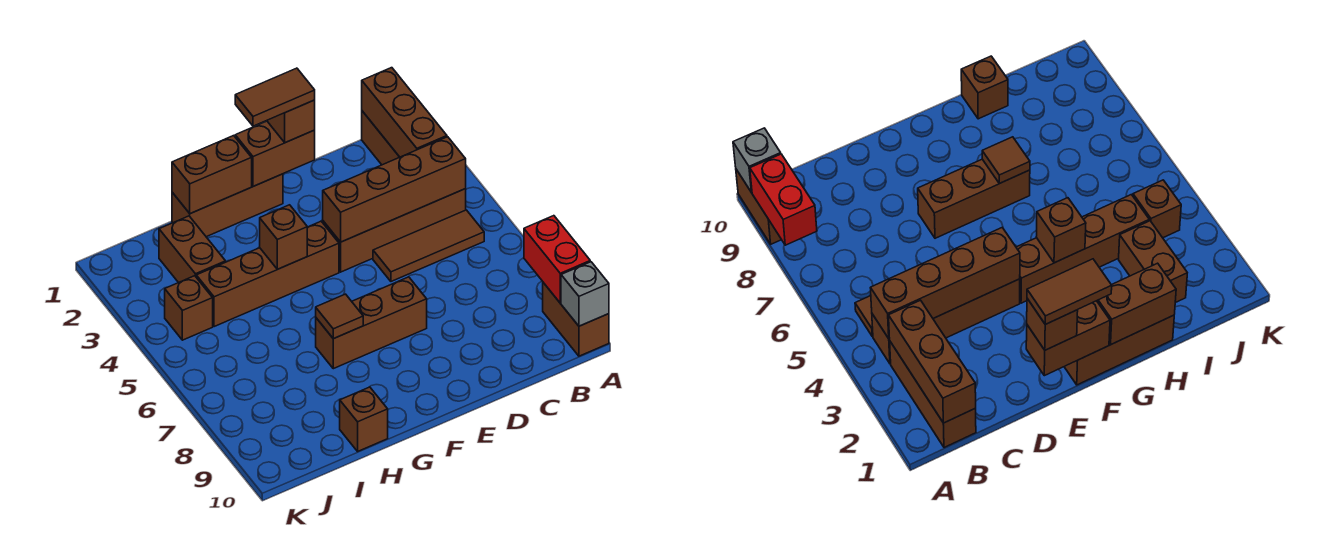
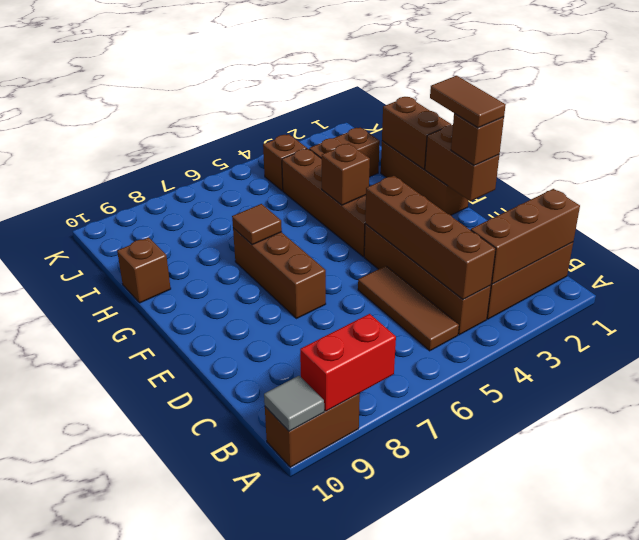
grey 1x1 brick [561,262,609,326] -> grey 1x1 tile [264,376,324,431]

